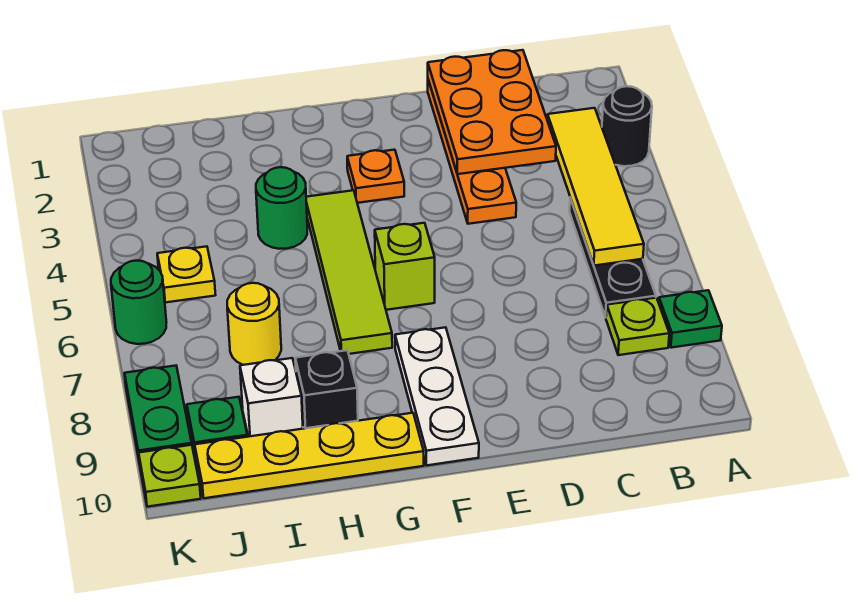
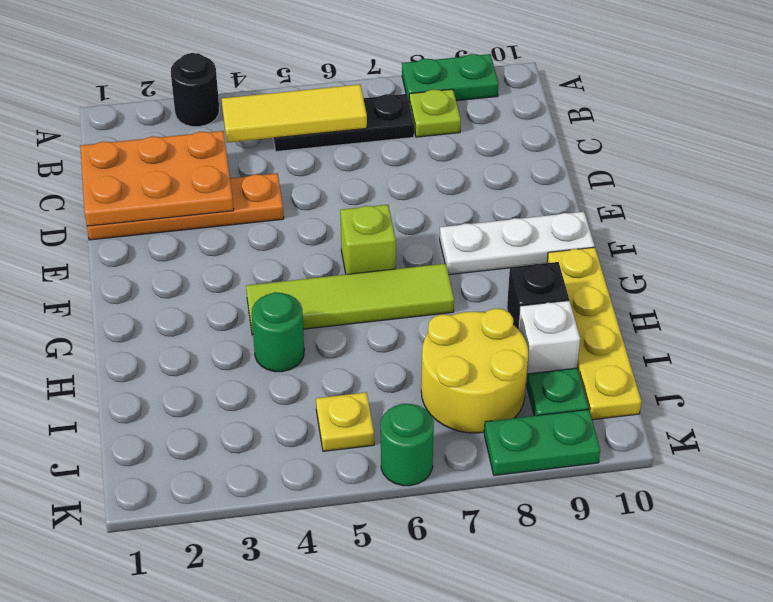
green 1x1 plate [659,290,722,348] -> green 1x2 plate [402,54,499,101]
yellow 1x4 tile [547,108,644,266] -> yellow 1x3 tile [222,85,367,143]
orange 1x1 plate [347,150,404,203] -> none
yellow 1x1 round brick [227,283,281,365] -> yellow 2x2 round brick [421,308,528,433]
lime 1x1 plate [139,445,201,507] -> none

